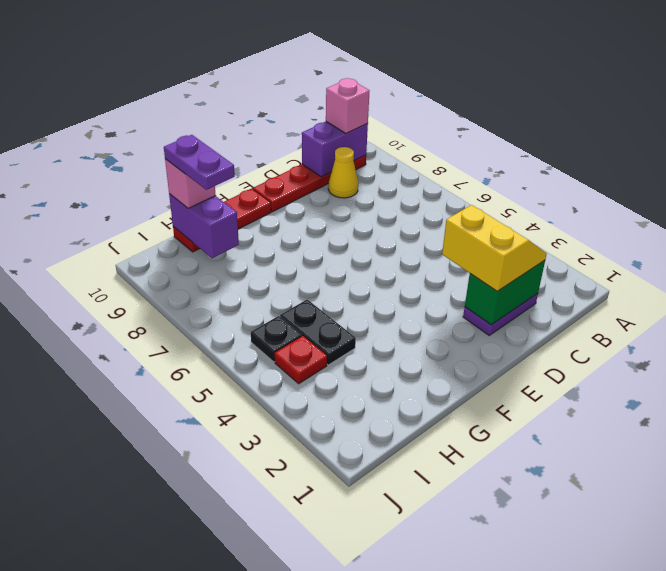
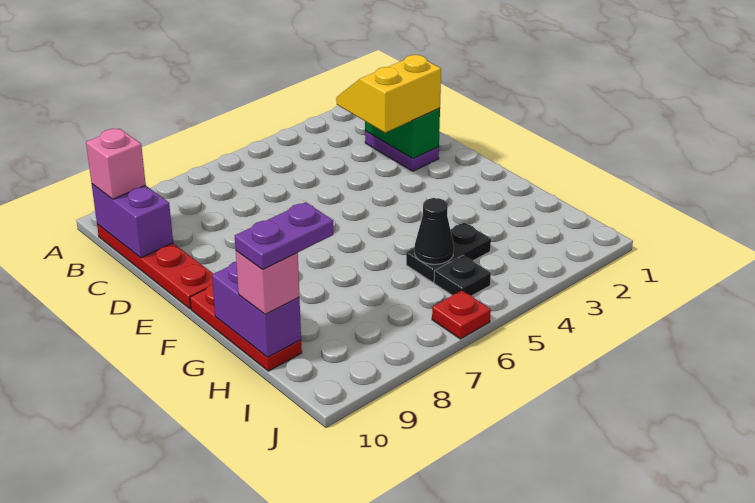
yellow 1x1 cone [328,147,358,198] -> none
none -> black 1x1 cone [415,198,454,264]
purple 1x2 brick [169,194,239,258] -> purple 1x2 brick turned to [212,262,301,357]
red 1x1 plate [275,336,327,384] -> red 1x1 plate moved to [432,291,491,339]

